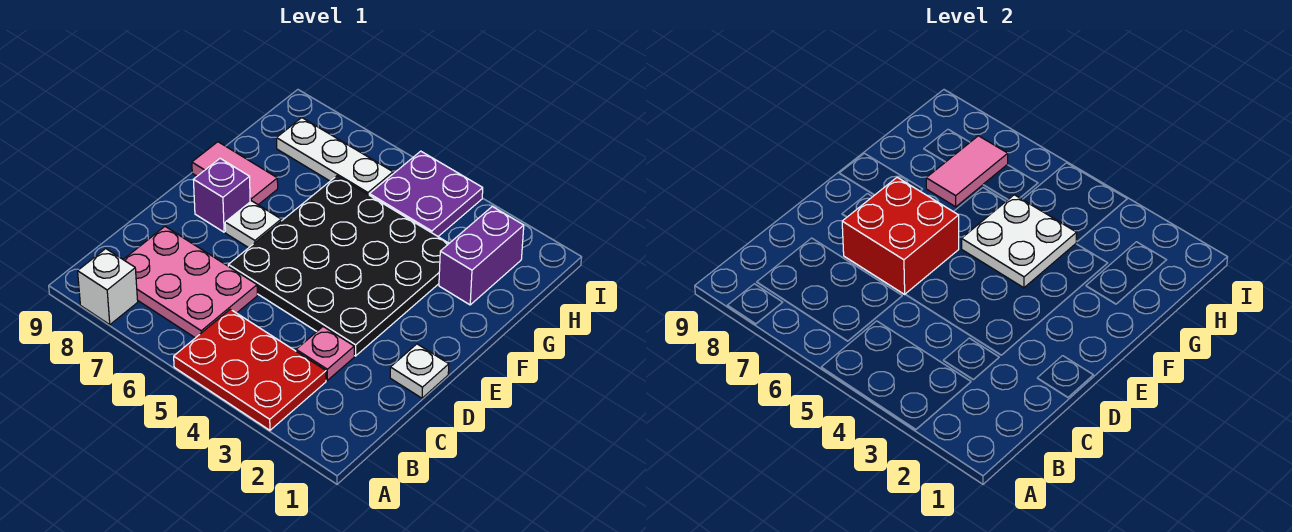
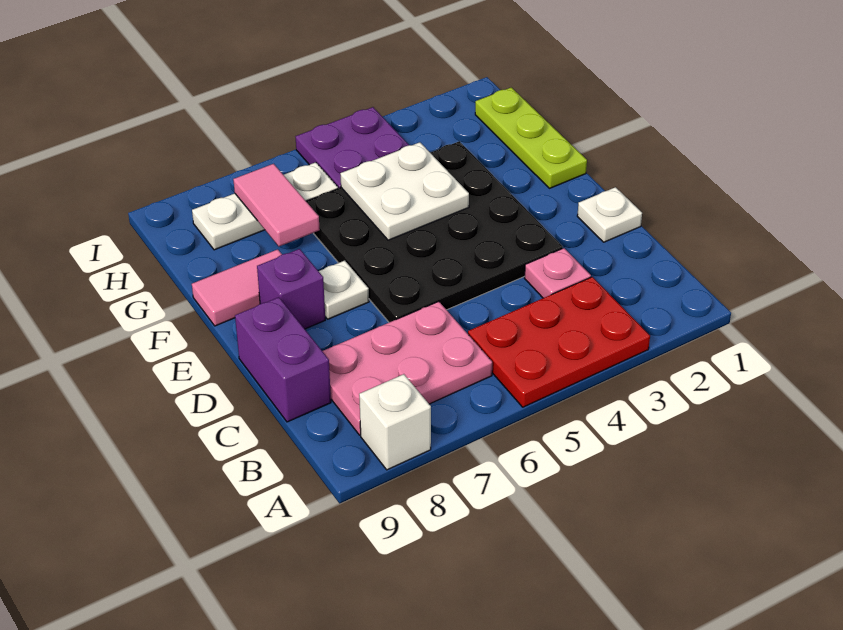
red 2x2 brick [842,177,959,294] -> none
none -> lime 1x3 plate [475,87,587,188]
purple 1x2 brick [439,207,524,305] -> purple 1x2 brick moved to [235,297,331,422]

